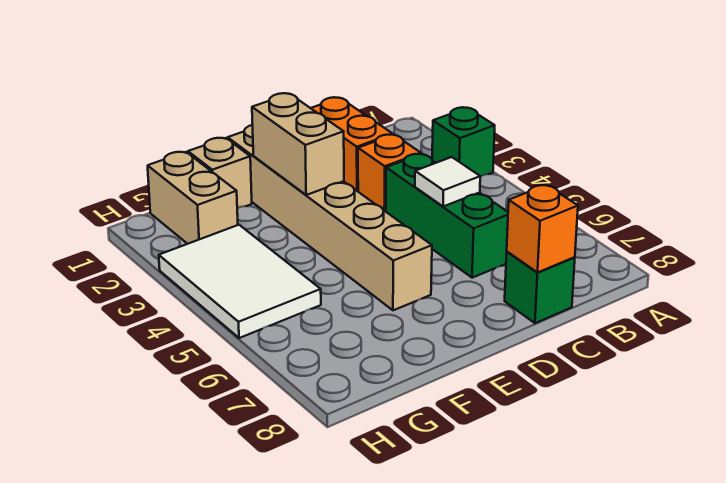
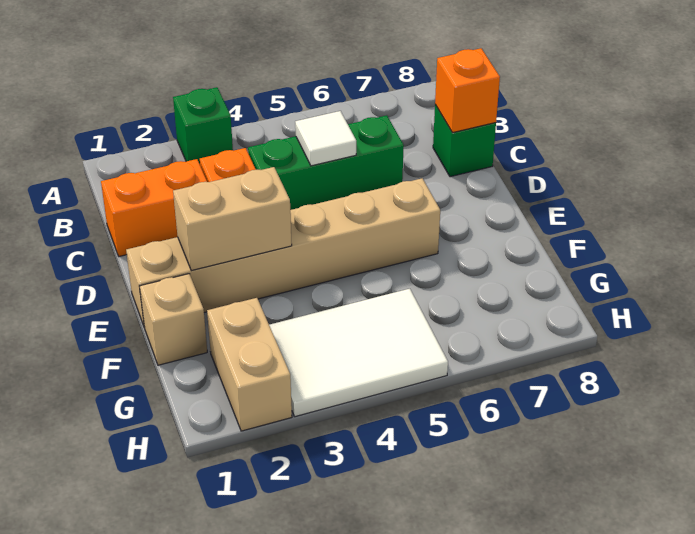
tan 1x2 brick [148,152,238,244] -> tan 1x2 brick turned to [207,298,292,431]

